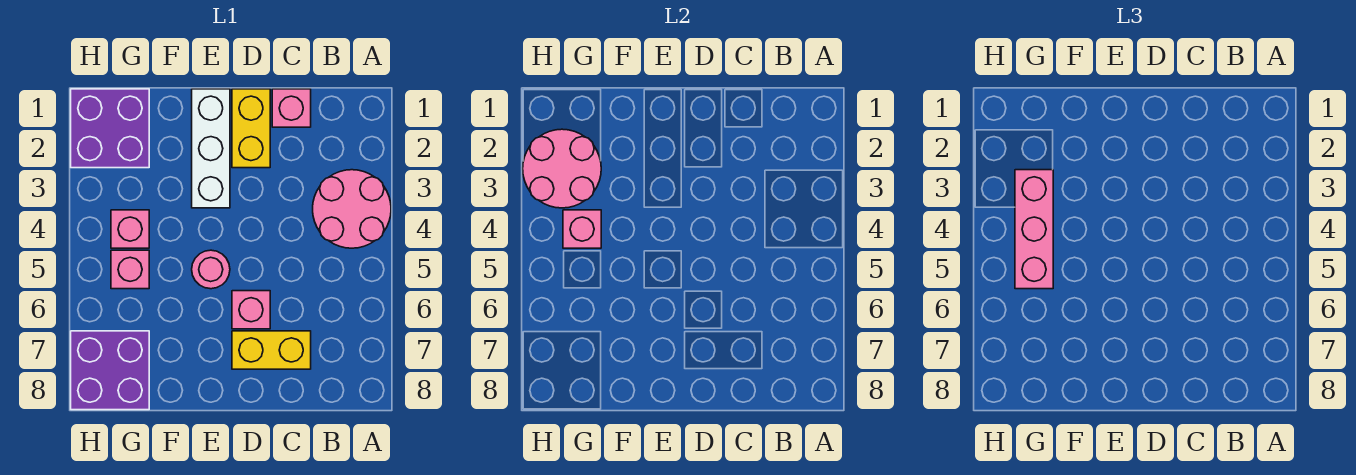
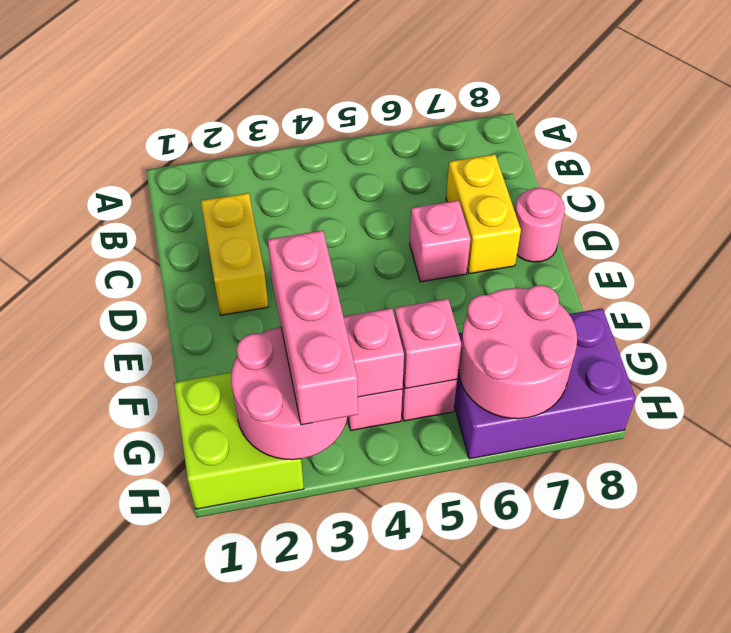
pink 2x2 round brick [313,170,391,248] -> pink 2x2 round brick moved to [459,285,577,419]
pink 1x1 brick [272,89,311,127] -> pink 1x1 brick moved to [395,299,461,389]
yellow 1x2 brick [232,89,270,168] -> yellow 1x2 brick turned to [201,193,268,315]
white 1x3 brick [192,89,230,208] -> none
pink 1x1 round brick [192,250,230,289] -> pink 1x1 round brick moved to [515,188,565,262]
purple 2x2 brick [71,89,149,168] -> lime 2x2 brick [174,372,304,509]
pink 1x3 brick [1015,170,1053,289] -> pink 1x3 brick turned to [268,230,358,425]
purple 2x2 brick [71,331,149,410] -> purple 2x3 brick [454,308,636,459]

